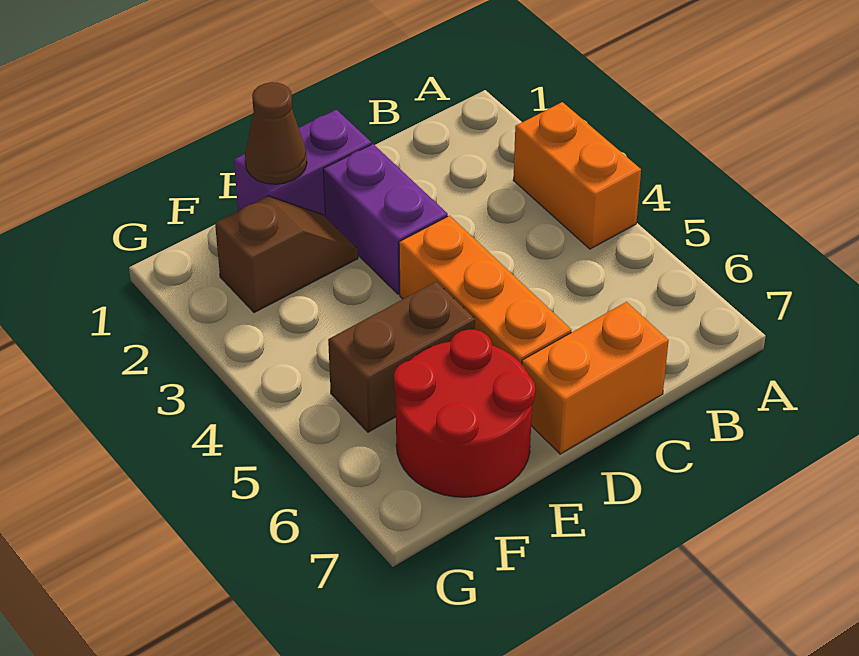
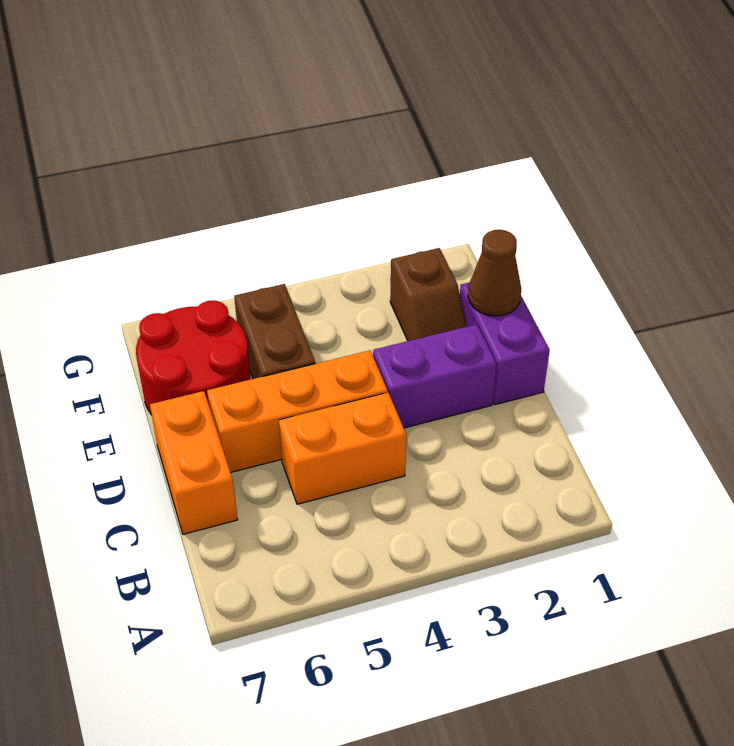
orange 1x2 brick [513,102,641,249] -> orange 1x2 brick moved to [279,393,406,504]

